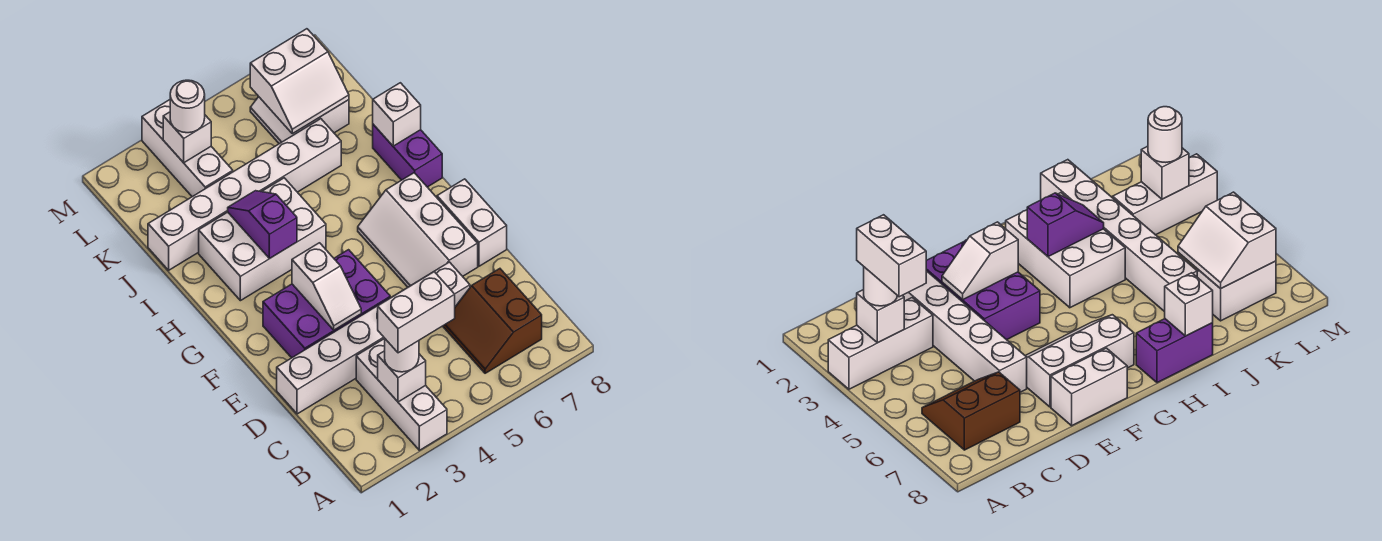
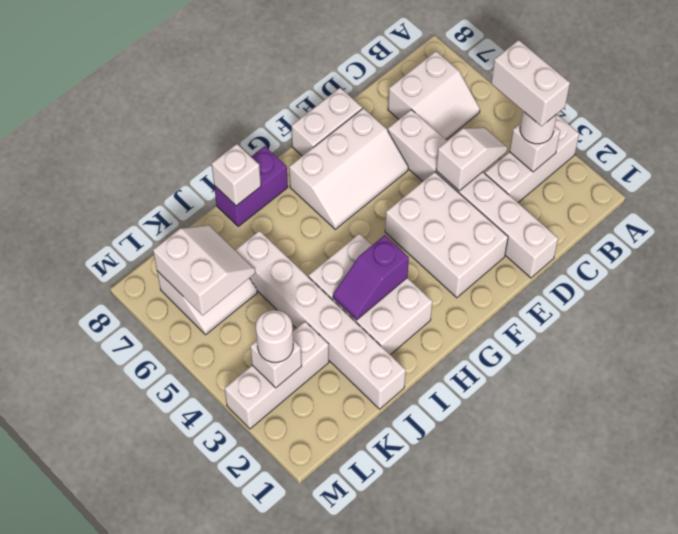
brown 2x2 slope [443,269,542,373] -> white 2x2 slope [388,51,480,139]
purple 2x3 brick [263,250,390,358] -> white 2x3 brick [385,172,508,298]
white 1x2 slope [292,243,361,330] -> white 1x2 slope moved to [436,127,508,191]

